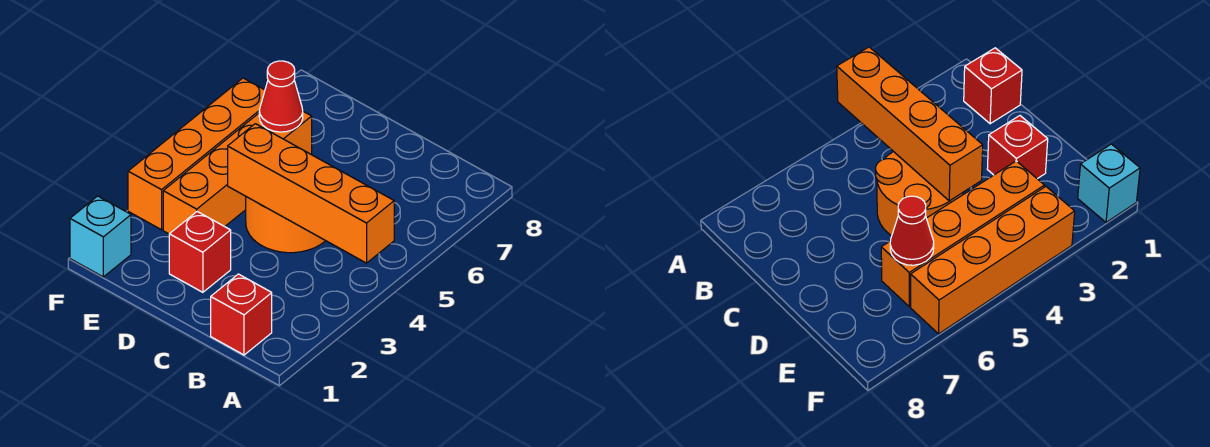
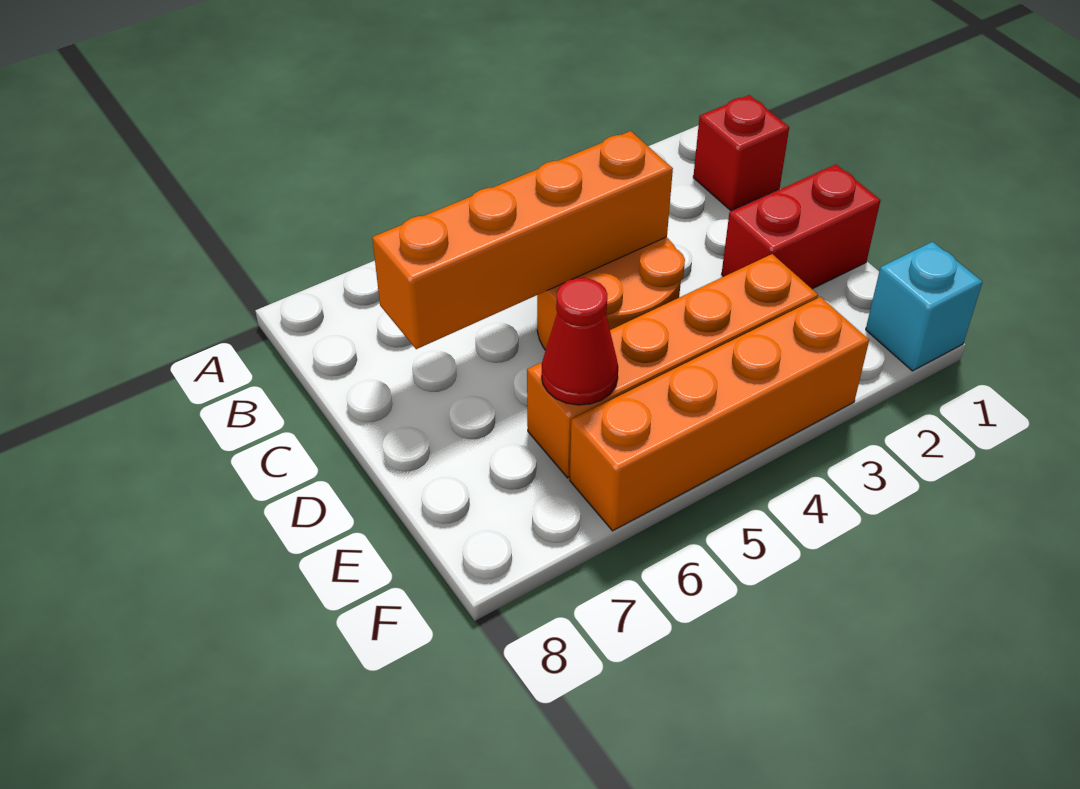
orange 1x4 brick [228,124,394,263] -> orange 1x4 brick turned to [372,131,673,349]
red 1x1 brick [169,212,231,292] -> red 1x2 brick [722,164,881,289]

